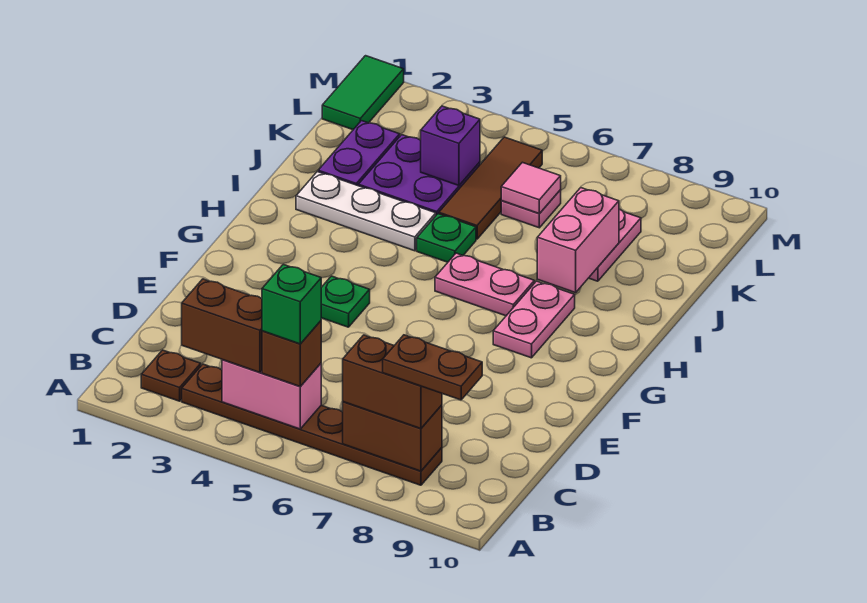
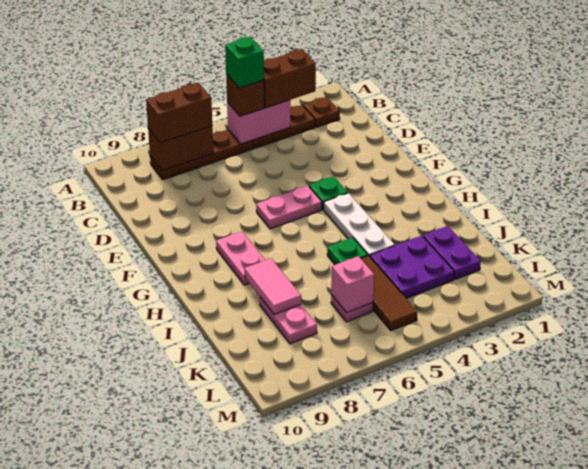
brown 1x2 plate [383,335,482,400] -> none
pink 1x2 plate [435,253,534,316] -> pink 1x2 plate moved to [256,186,322,229]
white 1x3 plate [296,172,436,251] -> white 1x3 plate turned to [324,193,395,256]
pink 1x2 brick [537,188,619,293] -> pink 1x2 tile [245,258,301,314]
purple 1x1 brick [421,106,480,186] -> none
pink 1x1 tile [501,162,561,214] -> pink 1x1 brick [331,256,374,312]
green 1x2 tile [322,56,404,130] -> none

